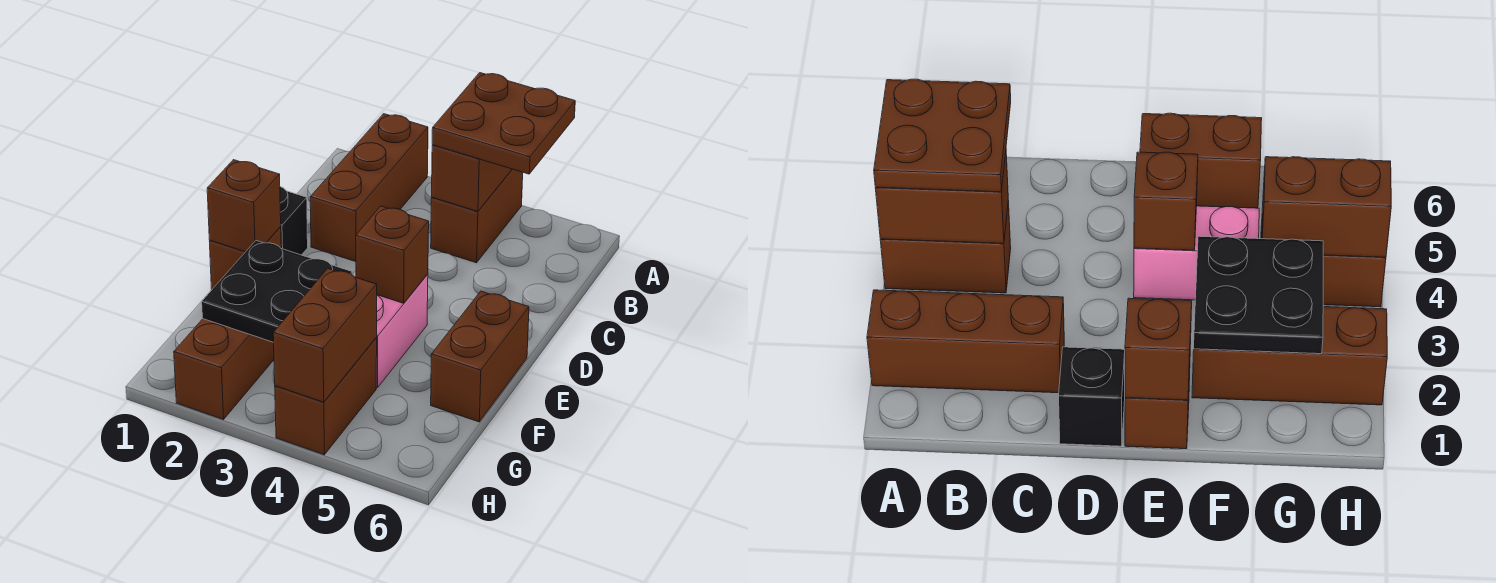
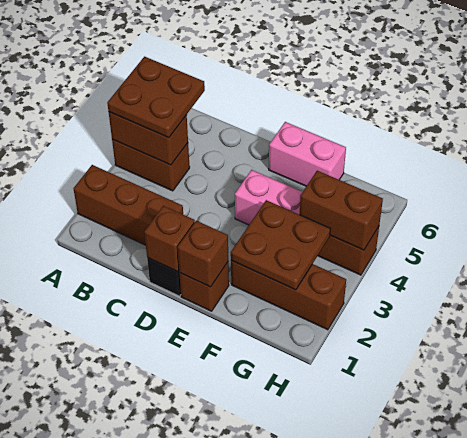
brown 1x1 brick [356,206,429,303] -> brown 1x1 brick moved to [144,206,195,272]
brown 1x2 brick [431,291,529,422] -> pink 1x2 brick [269,122,346,186]
black 2x2 plate [202,241,352,342] -> brown 2x2 plate [231,200,330,290]

